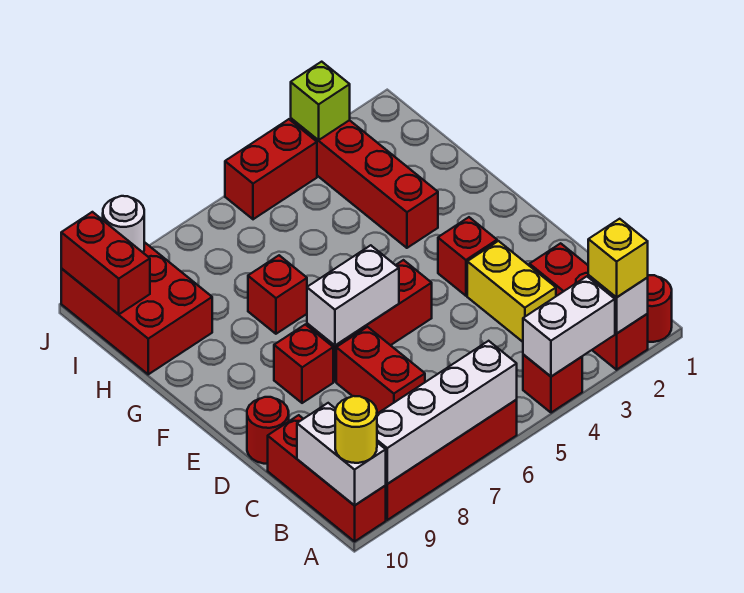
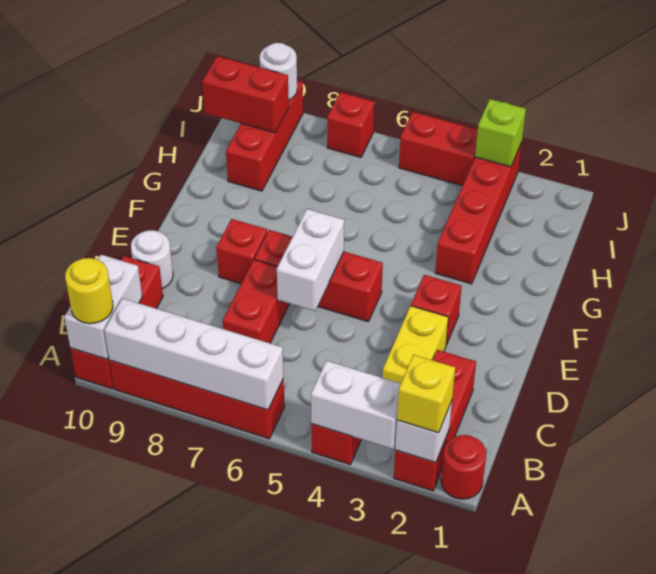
red 1x1 round brick [247,397,289,464] -> white 1x1 round brick [131,230,173,289]
white 1x2 brick [307,245,399,345] -> white 1x2 brick turned to [277,209,344,311]
red 1x1 brick [248,255,307,334] -> red 1x1 brick moved to [327,92,374,157]
red 2x3 brick [61,242,212,374] -> red 1x3 brick [226,81,303,191]
red 1x2 brick [61,212,150,314] -> red 1x2 brick turned to [203,56,289,133]

